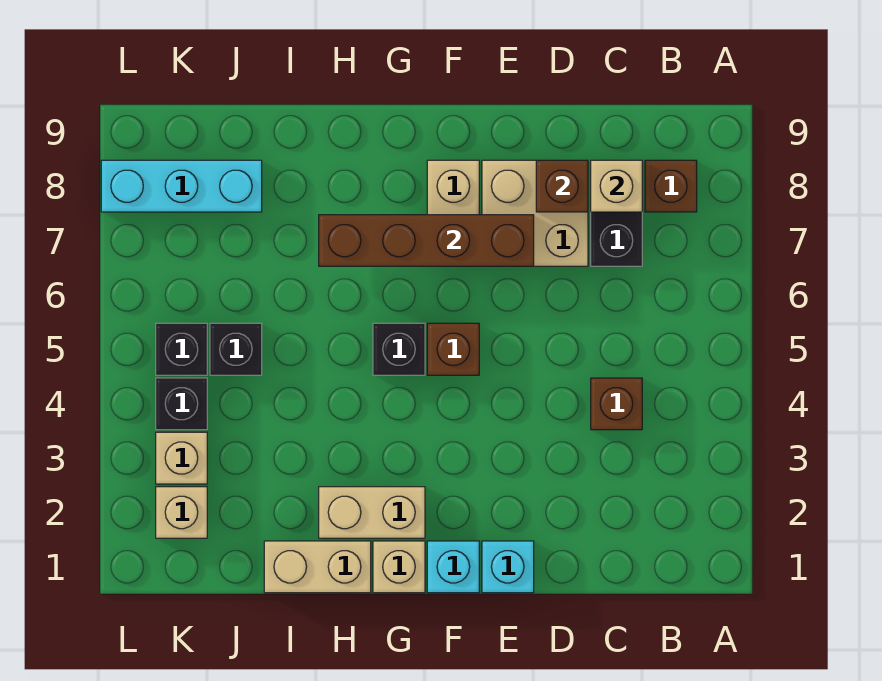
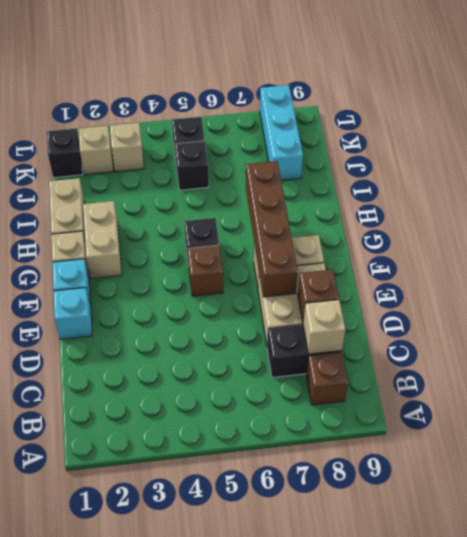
brown 1x1 brick [591,378,642,430] -> none
black 1x1 brick [156,378,207,430] -> black 1x1 brick moved to [47,129,83,178]

